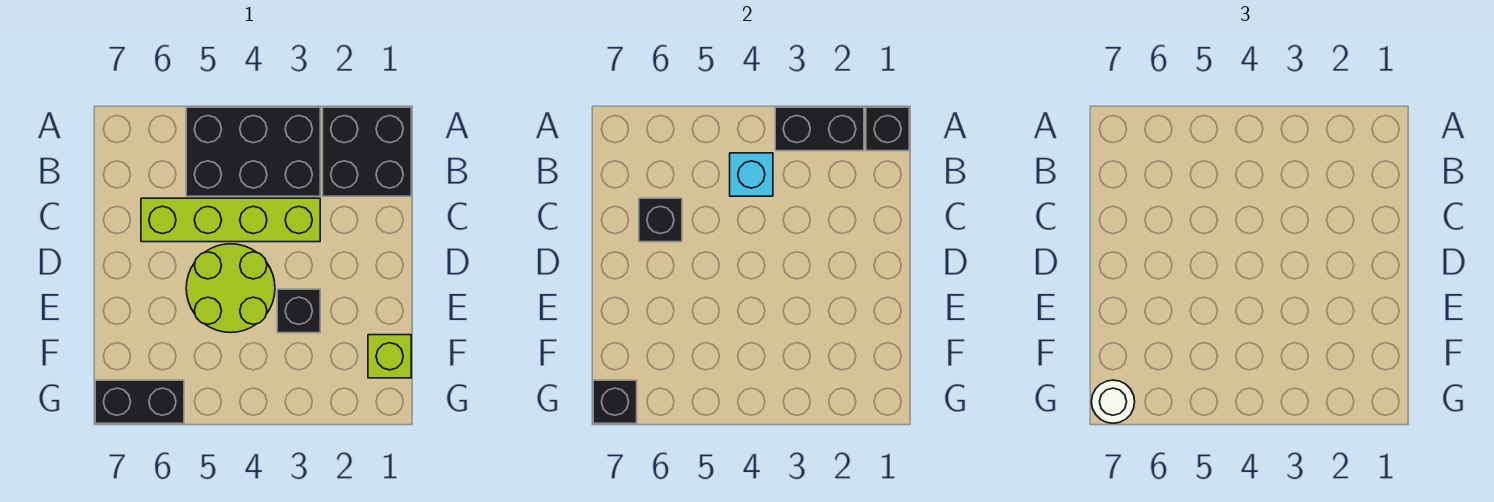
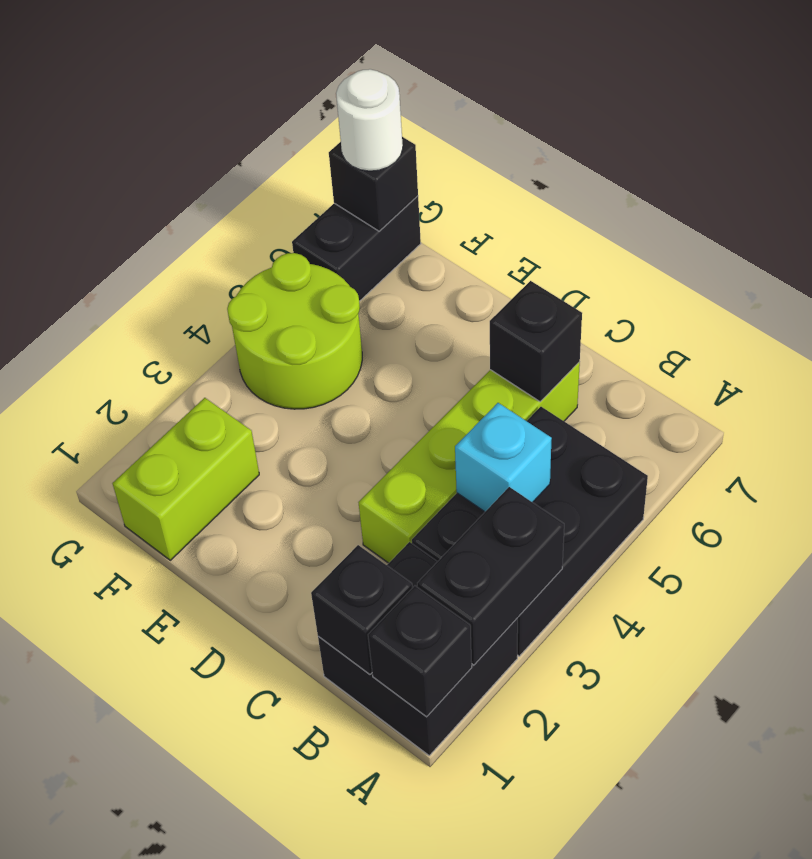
lime 2x2 round brick [186,244,275,333] -> lime 2x2 round brick moved to [227,253,362,409]
black 1x1 brick [277,289,320,333] -> black 1x1 brick moved to [311,545,412,675]
lime 1x1 brick [368,335,411,378] -> lime 1x2 brick [113,398,259,560]

